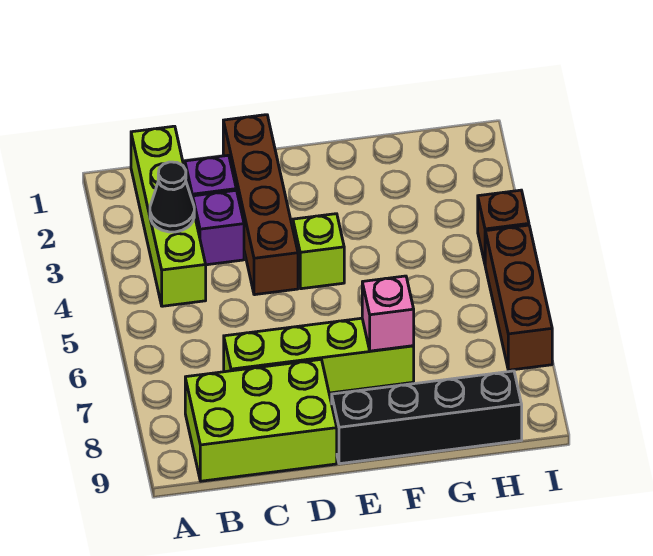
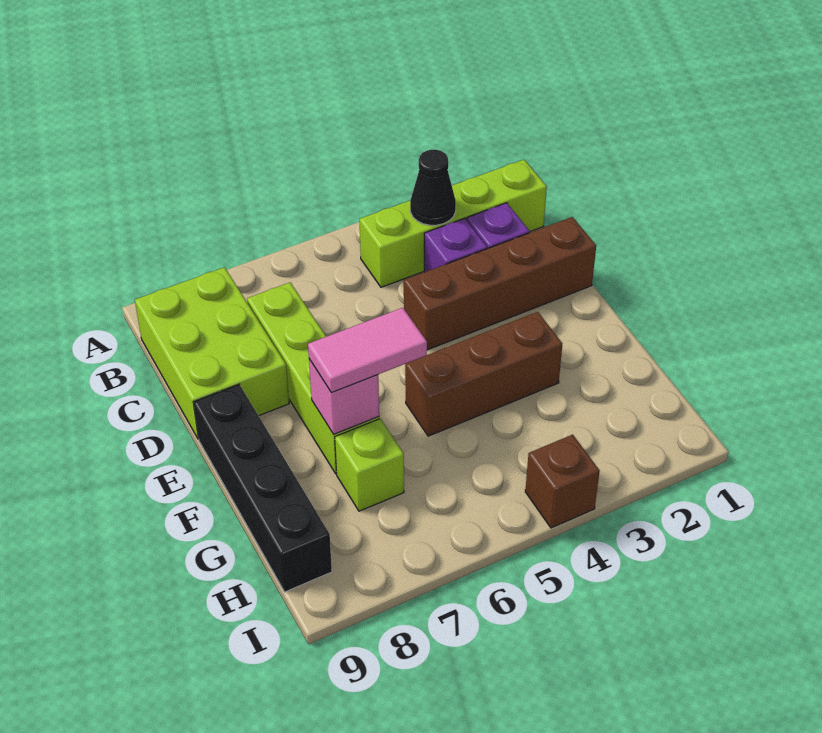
lime 1x1 brick [293,214,344,289] -> lime 1x1 brick moved to [335,419,404,511]
none -> pink 1x2 tile [308,308,427,393]
brown 1x3 brick [485,225,552,370] -> brown 1x3 brick moved to [405,312,562,436]

